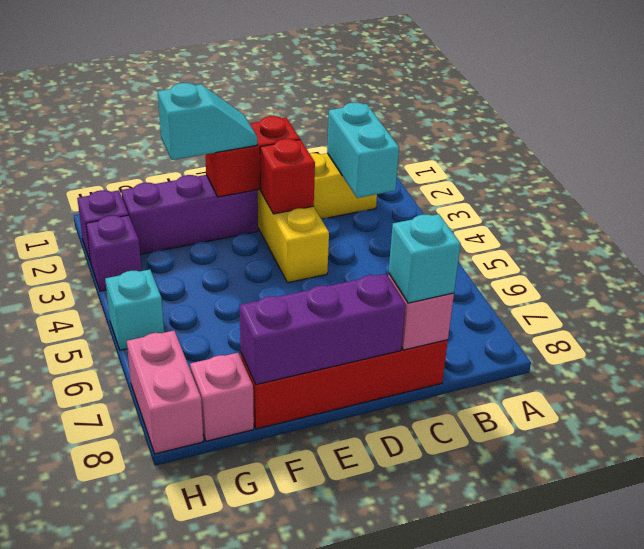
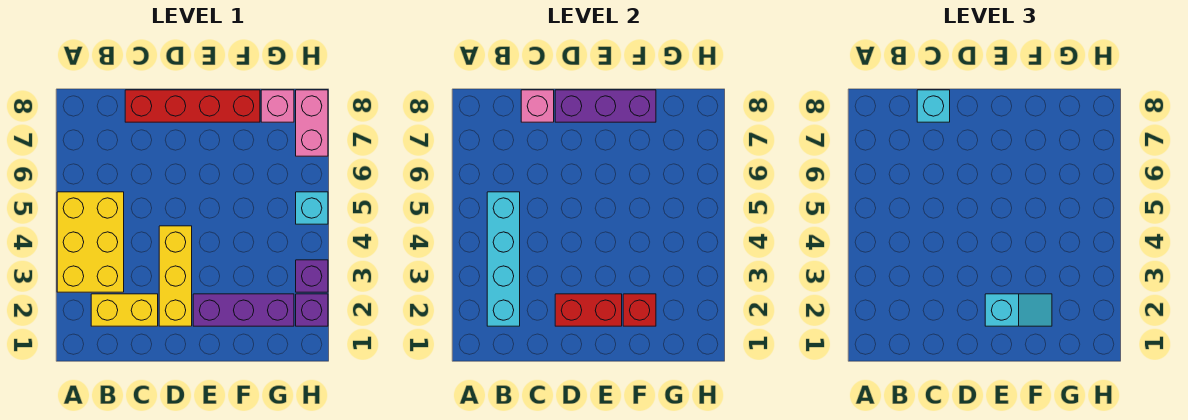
none -> yellow 2x3 brick [57,192,124,292]
cyan 1x2 brick [327,103,399,198] -> cyan 1x4 brick [487,192,520,326]
red 1x1 brick [260,139,315,214] -> red 1x1 brick moved to [623,294,656,326]
cyan 1x2 slope [158,83,257,160] -> cyan 1x2 slope turned to [985,294,1052,326]

